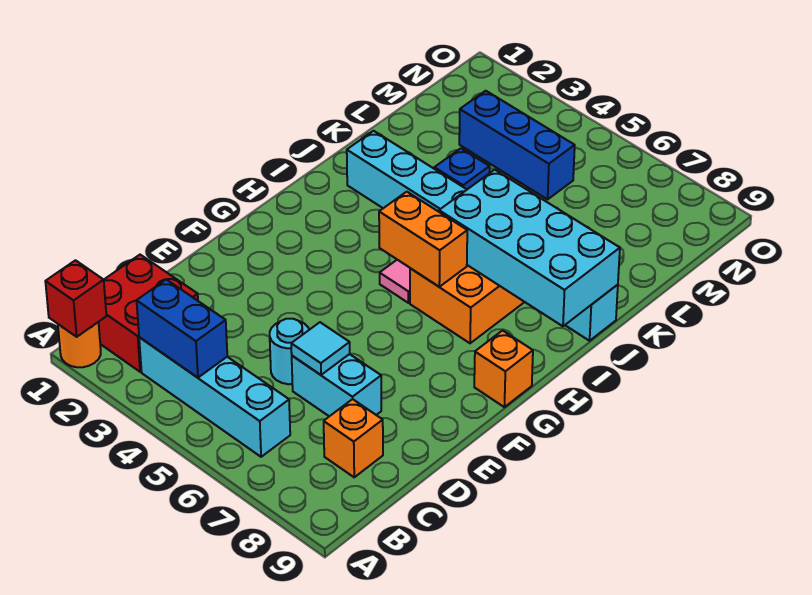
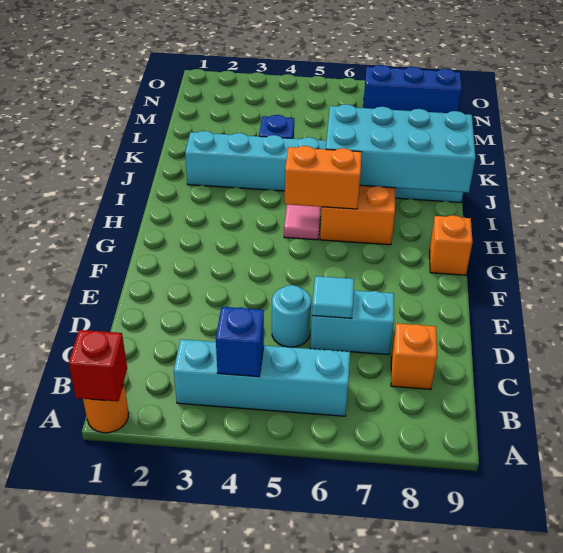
red 2x2 brick [99,255,198,372] -> none
blue 1x2 brick [137,279,227,378] -> blue 1x1 brick [216,307,264,377]
blue 1x3 brick [459,91,575,199] -> blue 1x3 brick moved to [363,65,462,113]

